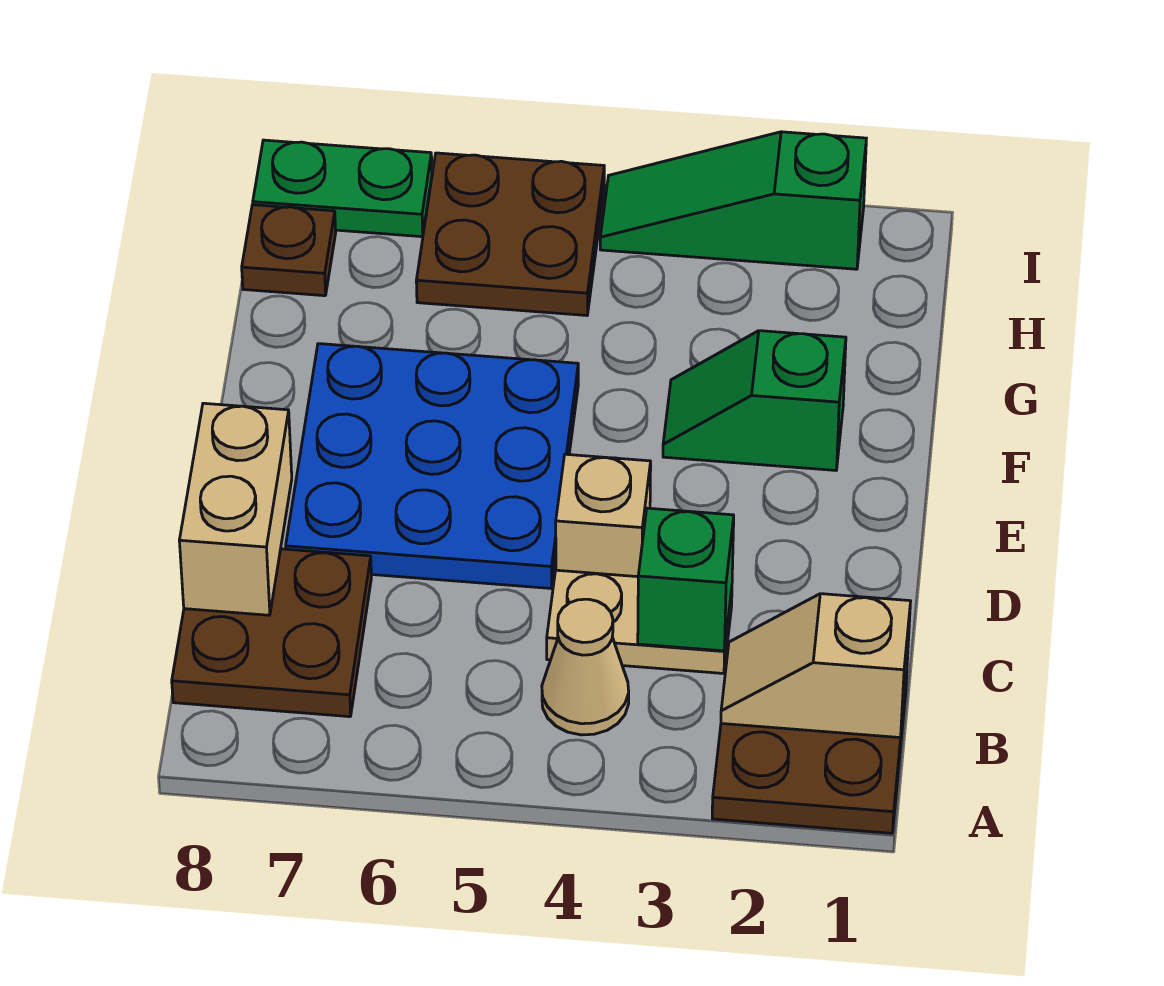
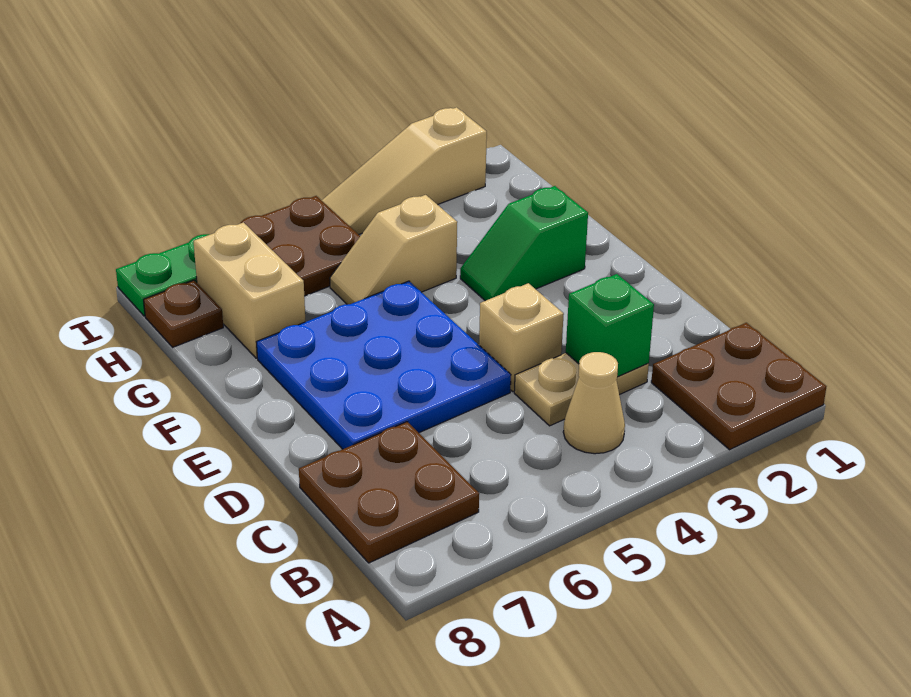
tan 1x2 slope [721,594,911,738] -> tan 1x2 slope moved to [330,195,457,304]
tan 1x2 brick [179,403,292,615] -> tan 1x2 brick moved to [194,222,305,358]
green 1x3 slope [600,132,866,269] -> tan 1x3 slope [322,107,487,234]

